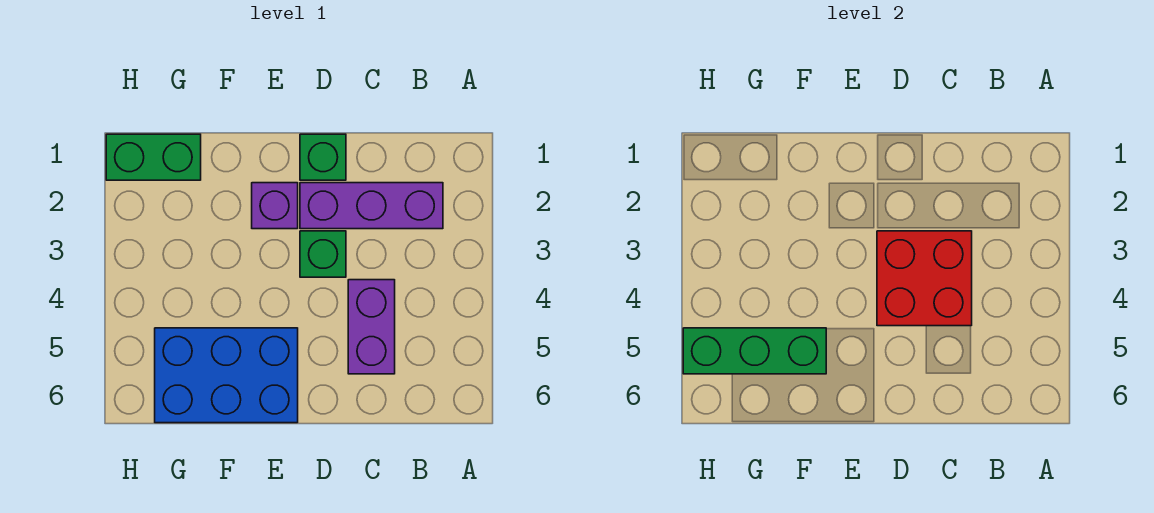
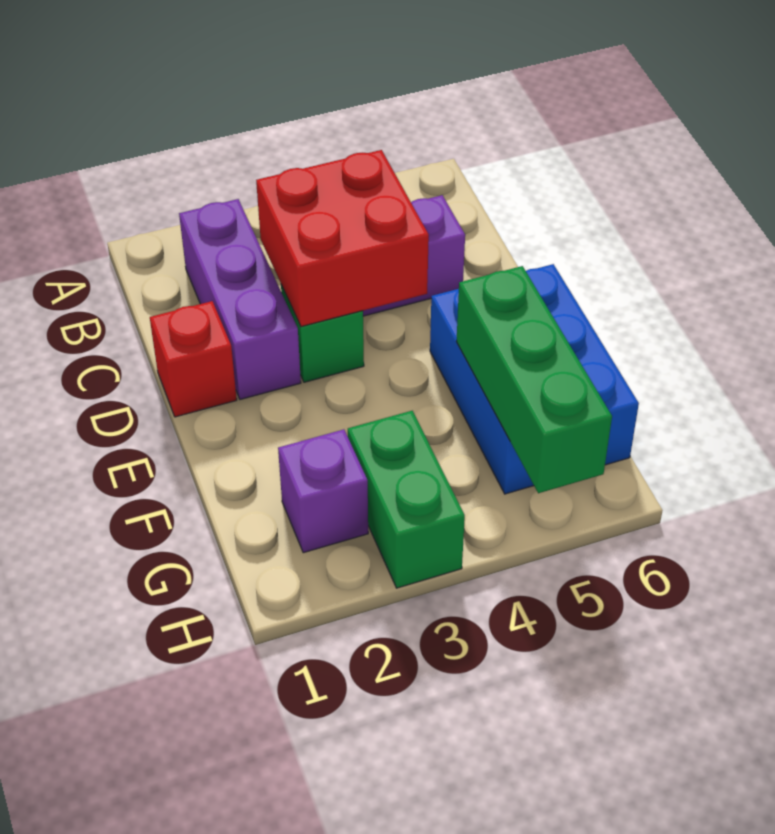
green 1x1 brick [300,134,346,180] -> red 1x1 brick [150,301,237,417]
purple 1x1 brick [252,183,298,229] -> purple 1x1 brick moved to [278,429,368,553]
green 1x2 brick [106,134,201,180] -> green 1x2 brick moved to [348,411,465,588]

